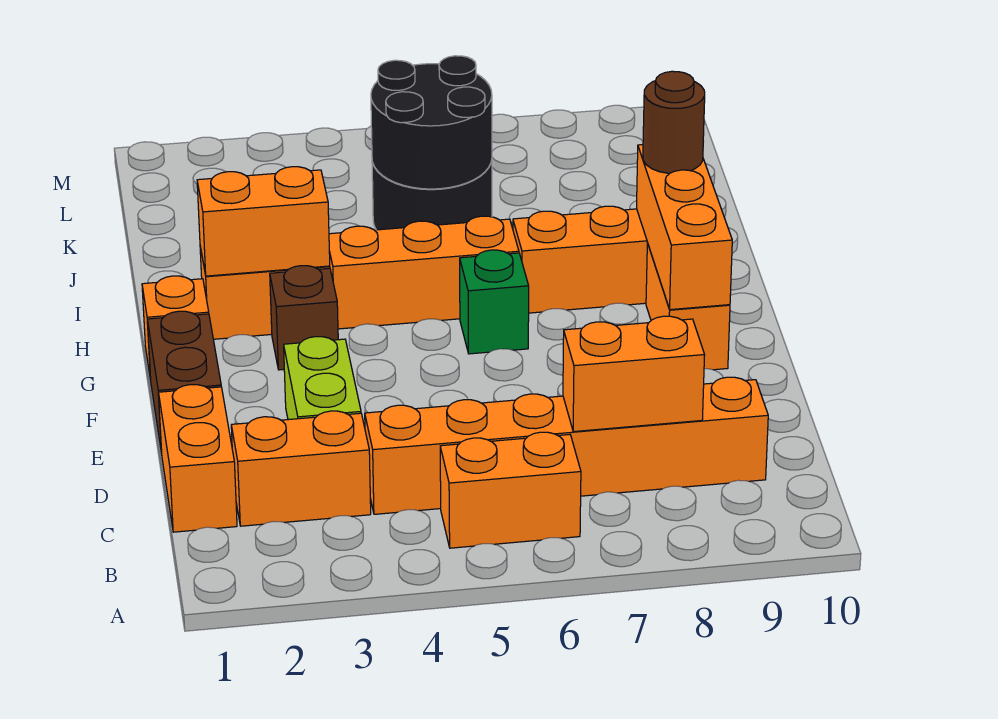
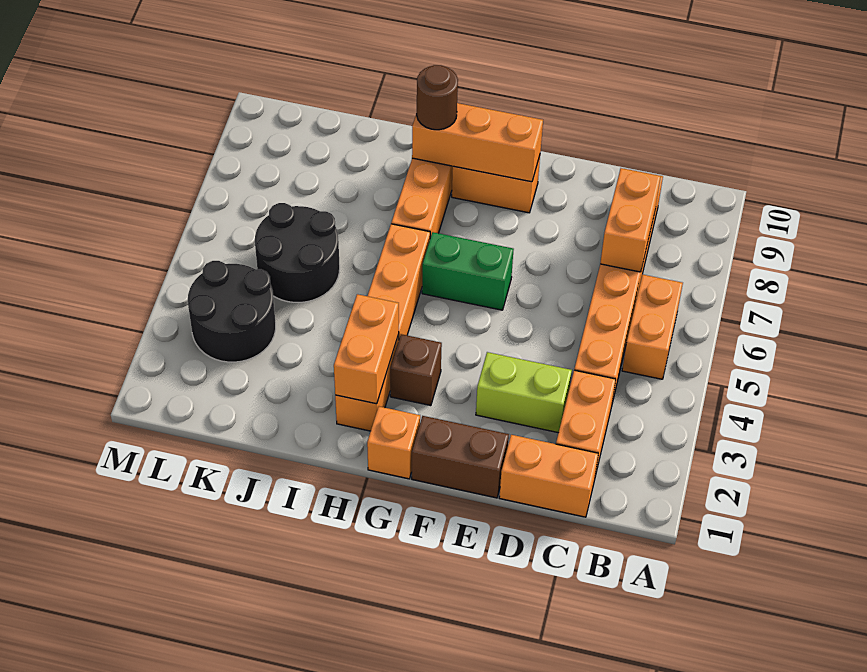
green 1x1 brick [460,250,529,354] -> green 1x2 brick [422,232,514,310]
black 2x2 round brick [371,56,492,189] -> black 2x2 round brick moved to [188,261,276,362]

